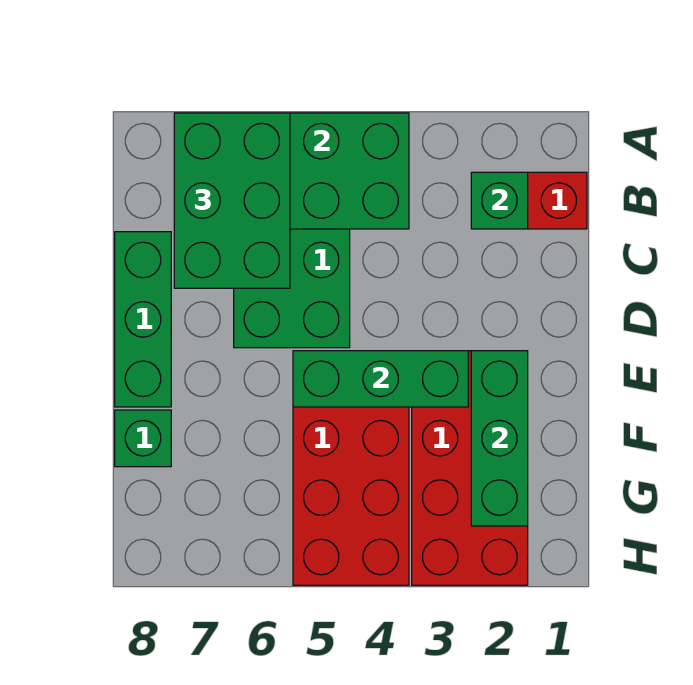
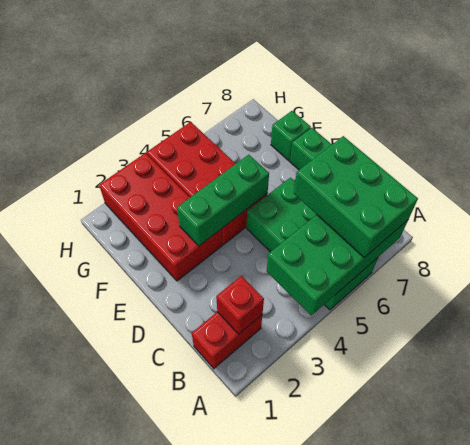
green 1x1 brick [471,172,528,229] -> red 1x1 brick [216,276,264,334]
green 1x3 brick [471,351,528,526] -> none

